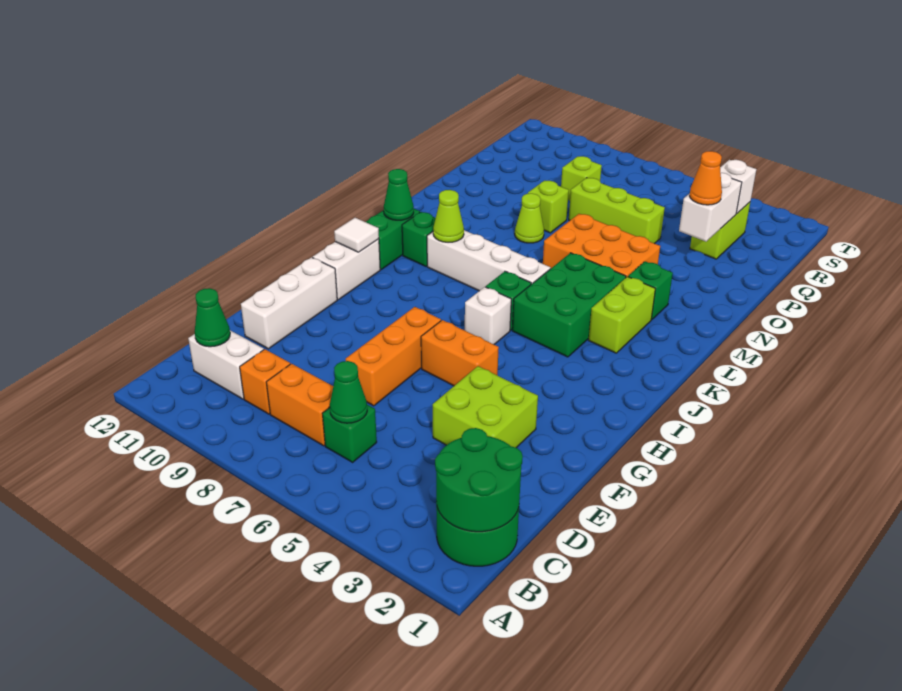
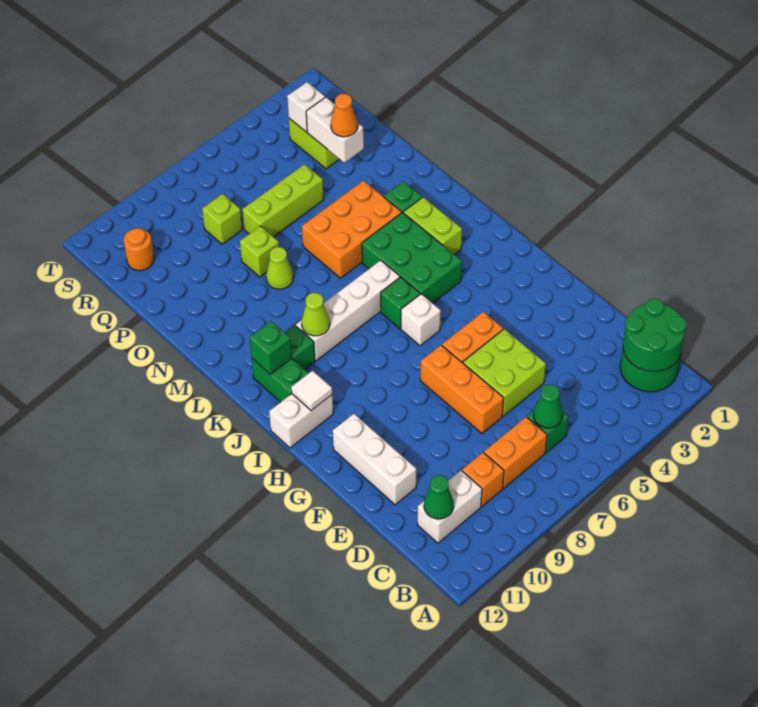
lime 2x2 brick [433,366,538,448] -> lime 2x2 brick moved to [463,329,546,416]
white 1x2 brick [313,239,380,300] -> white 1x2 brick turned to [269,394,333,448]
green 1x1 cone [384,169,414,220] -> green 1x1 brick [250,321,292,375]
none -> orange 1x1 round brick [124,228,154,271]

